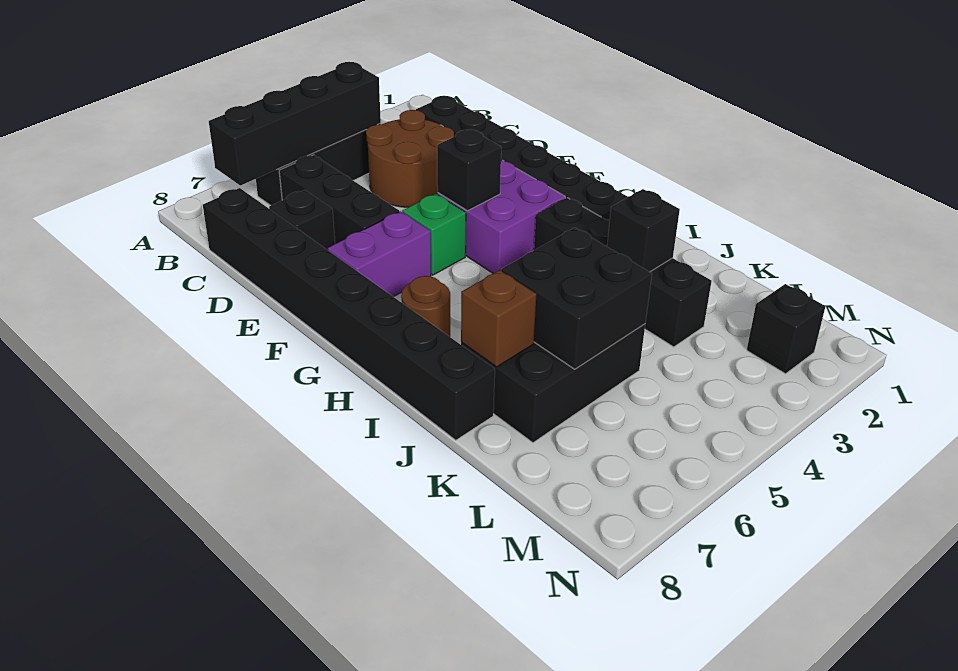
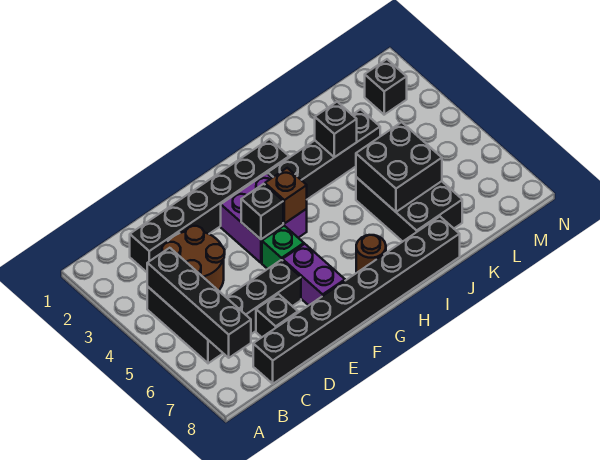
brown 1x1 brick [461,270,536,367] -> brown 1x1 brick moved to [265,168,307,224]

